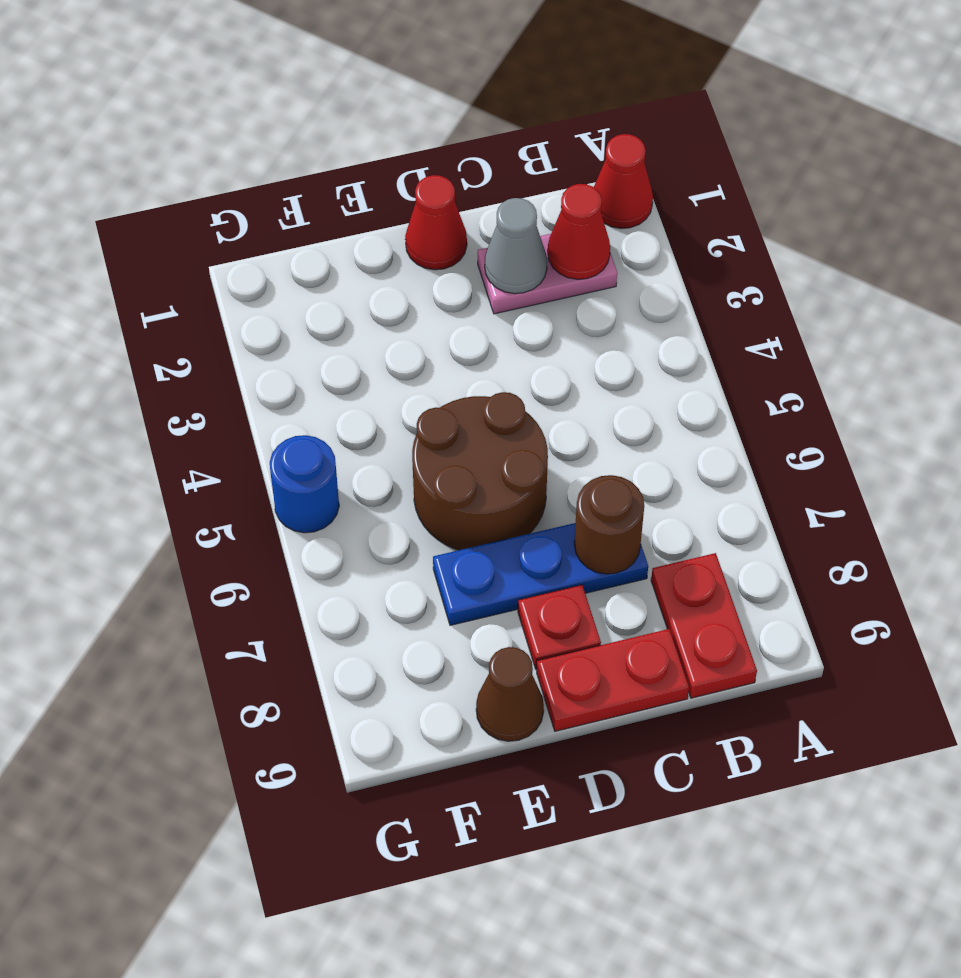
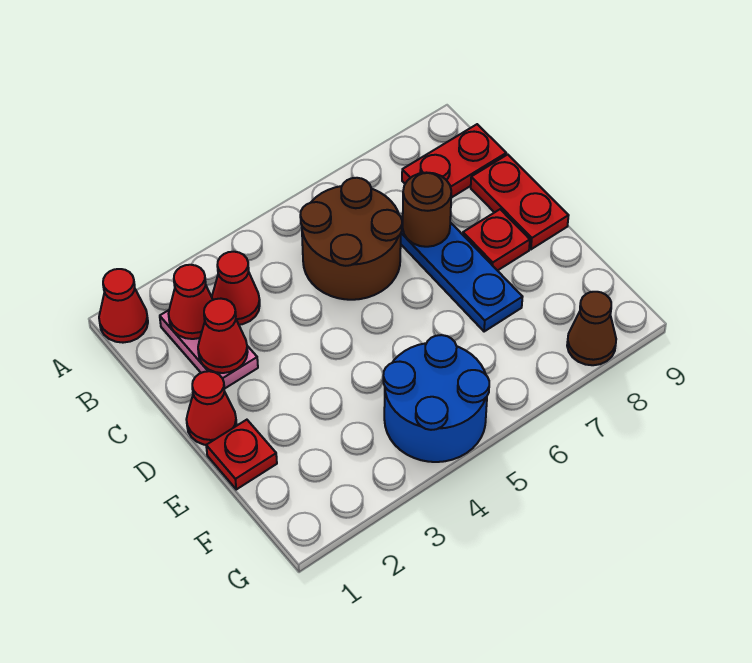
none -> red 1x1 cone [212,252,260,325]
grey 1x1 cone [485,198,547,294] -> red 1x1 cone [198,299,248,373]
brown 2x2 round brick [412,392,548,550] -> brown 2x2 round brick moved to [300,178,402,300]
none -> red 1x1 plate [206,420,277,489]
brown 1x1 cone [476,647,544,741] -> brown 1x1 cone moved to [567,292,616,365]
blue 1x1 round brick [270,435,339,533] -> blue 2x2 round brick [383,335,489,462]

